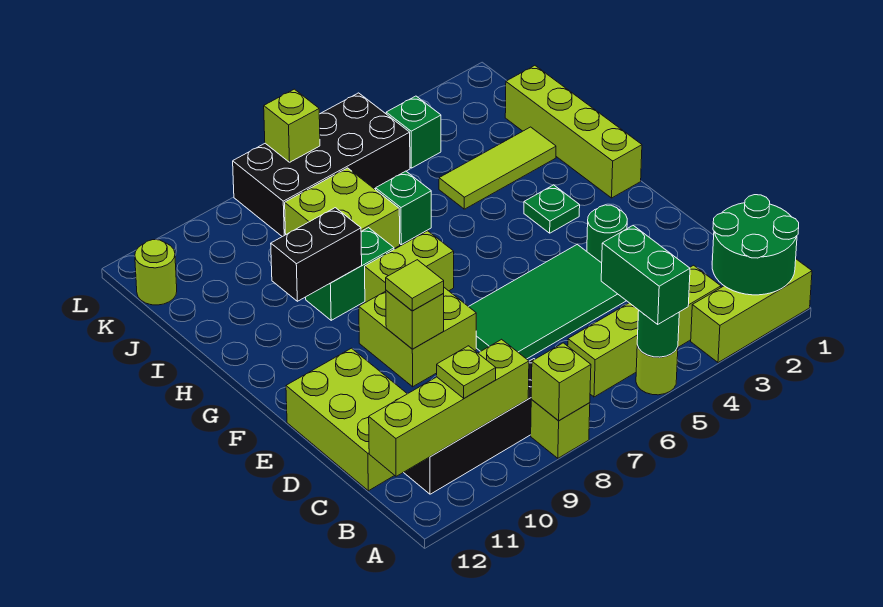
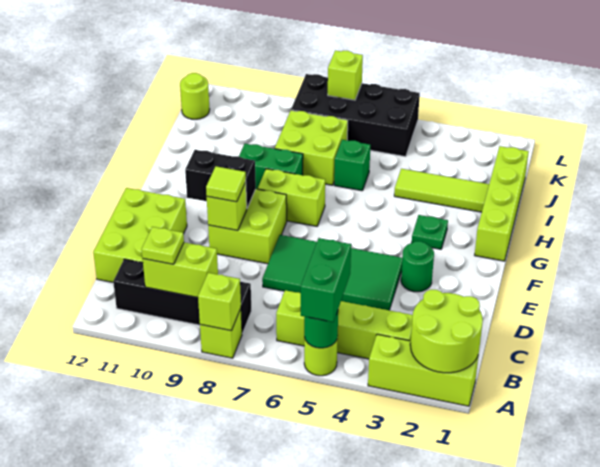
green 2x2 round brick [712,195,799,295] -> lime 2x2 round brick [410,290,483,373]
lime 1x4 brick [369,339,529,476] -> lime 1x2 brick [143,242,218,297]
black 1x2 brick [271,208,362,301] -> black 1x2 brick moved to [185,150,256,208]
green 1x1 brick [386,96,441,168] -> none

